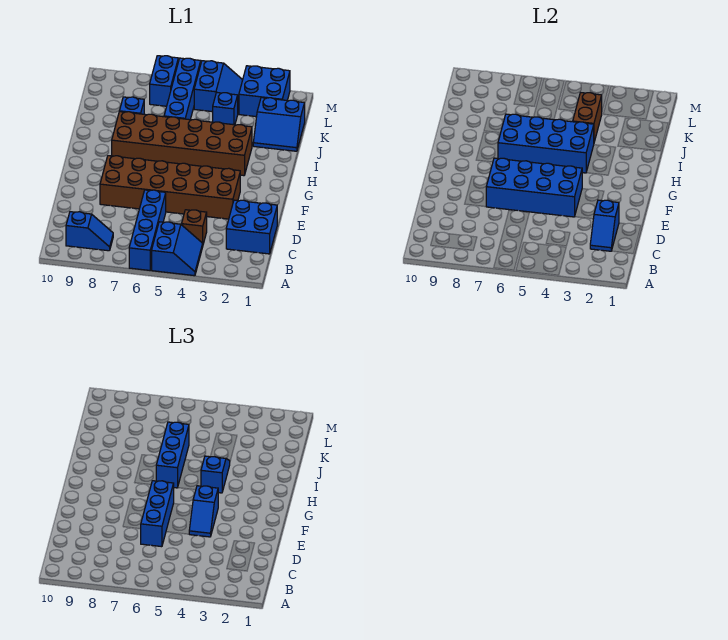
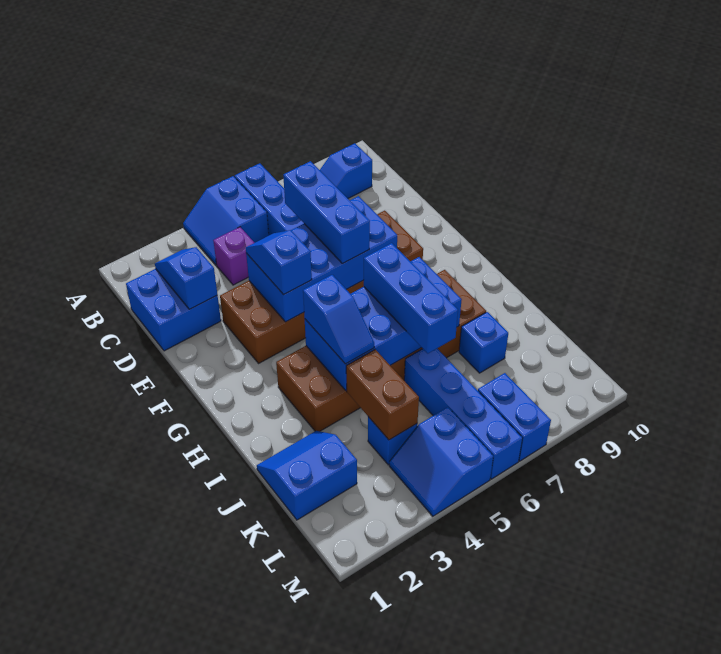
brown 1x1 brick [182,210,207,244] -> purple 1x1 brick [213,227,254,285]
blue 2x2 brick [239,66,290,117] -> none

